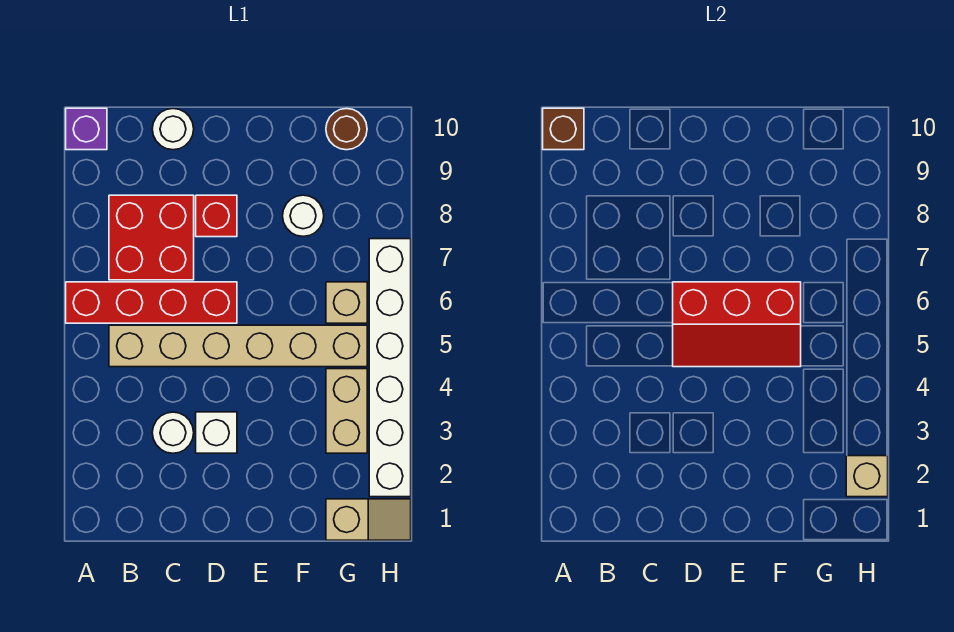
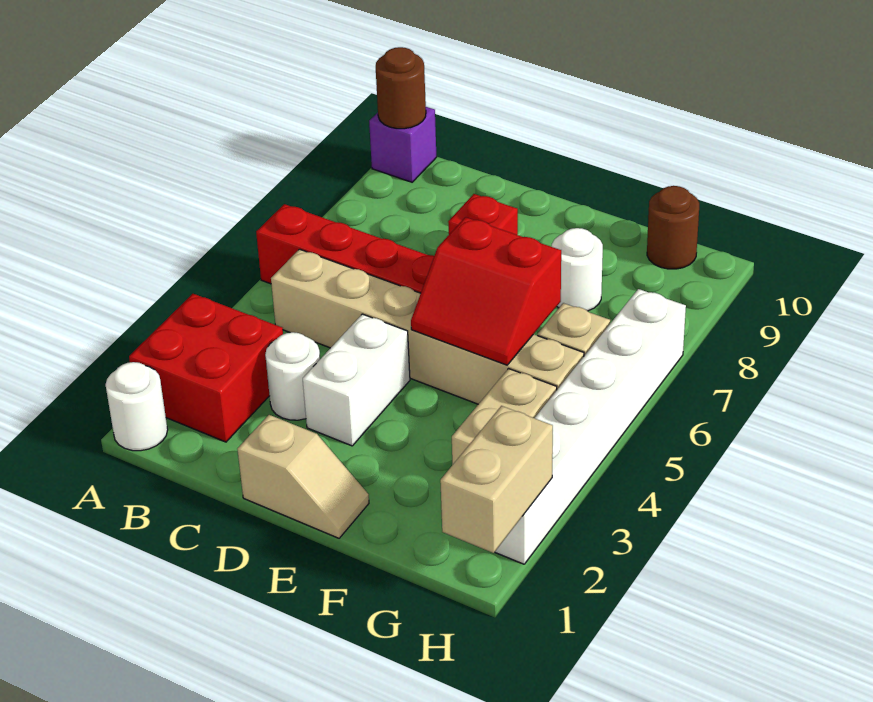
brown 1x1 brick [543,108,584,150] -> brown 1x1 round brick [376,47,426,129]
red 2x2 brick [109,195,194,280] -> red 2x2 brick moved to [129,294,283,442]
white 1x1 round brick [152,109,194,150] -> white 1x1 round brick moved to [106,362,168,451]
white 1x1 brick [196,412,237,453] -> white 1x2 brick [303,314,410,446]
red 2x3 slope [673,282,801,367] -> red 2x2 slope [411,217,561,365]
tan 1x2 slope [326,499,411,540] -> tan 1x2 slope moved to [237,415,369,538]
tan 1x1 brick [846,456,888,497] -> tan 1x2 brick [440,406,553,553]

